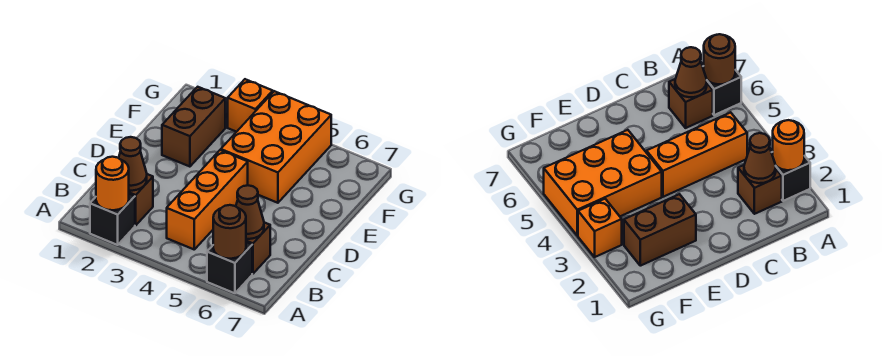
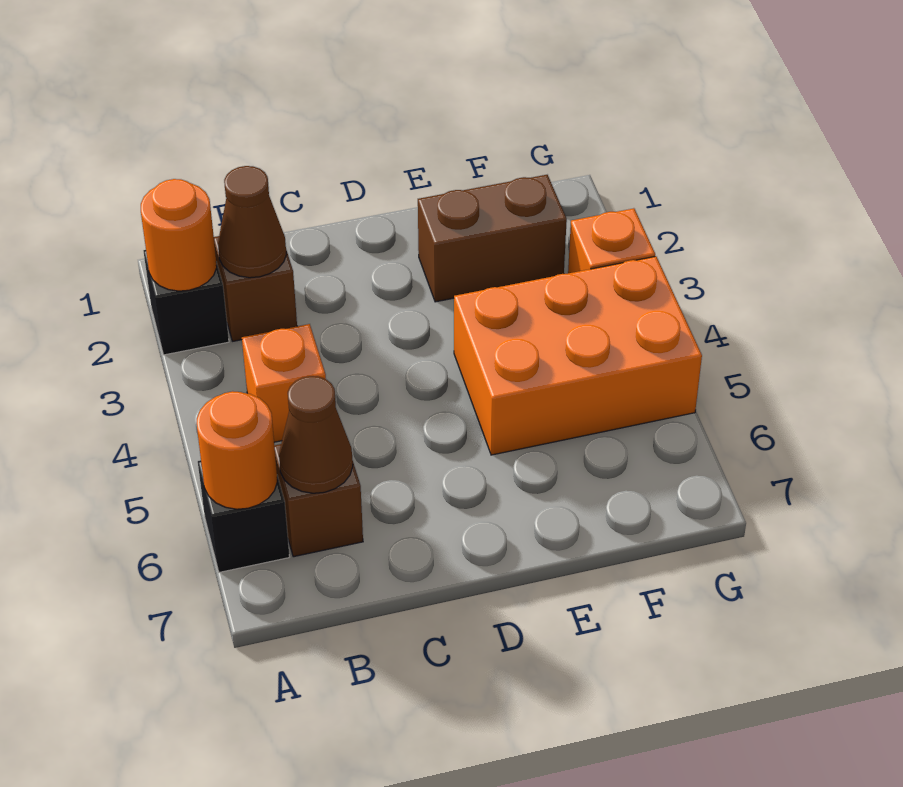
brown 1x1 round brick [213,205,246,259] -> orange 1x1 round brick [197,391,277,509]
orange 1x3 brick [167,150,248,249] -> orange 1x1 brick [242,324,326,442]

